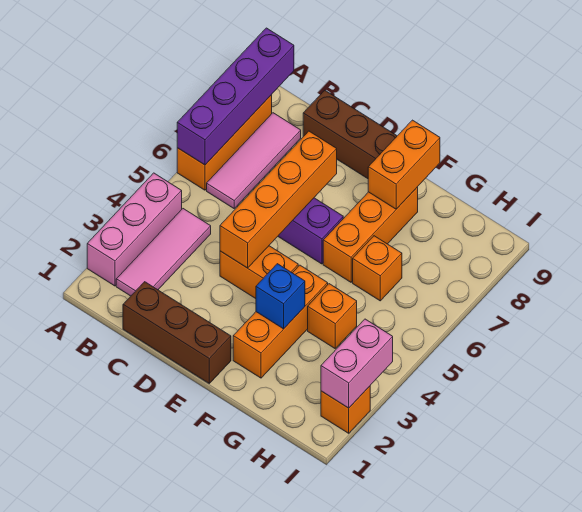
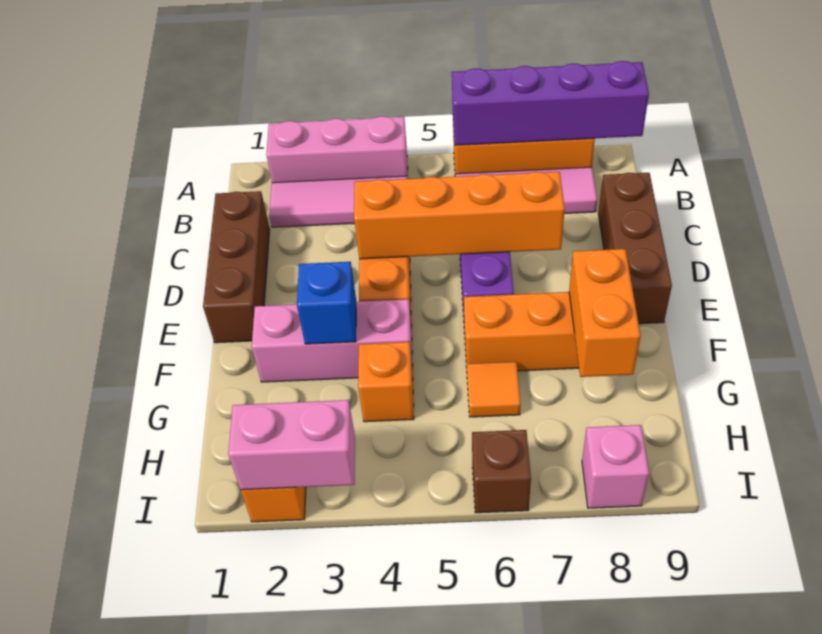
orange 1x3 brick [233,265,328,378] -> pink 1x3 brick [252,299,413,382]
orange 1x2 brick [368,120,440,209] -> orange 1x2 brick turned to [569,249,641,377]
orange 1x1 brick [353,236,402,301] -> orange 1x1 tile [467,362,521,417]
none -> brown 1x1 brick [472,430,531,513]
none -> pink 1x1 brick [582,425,649,508]

